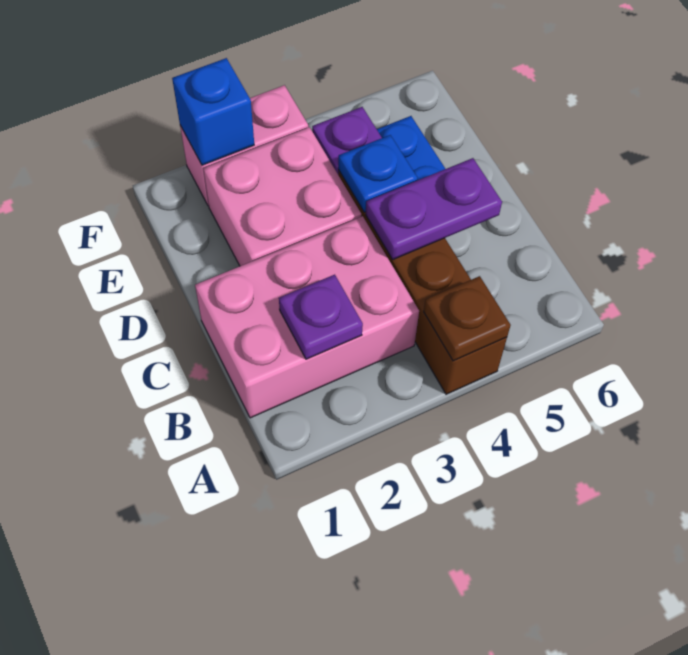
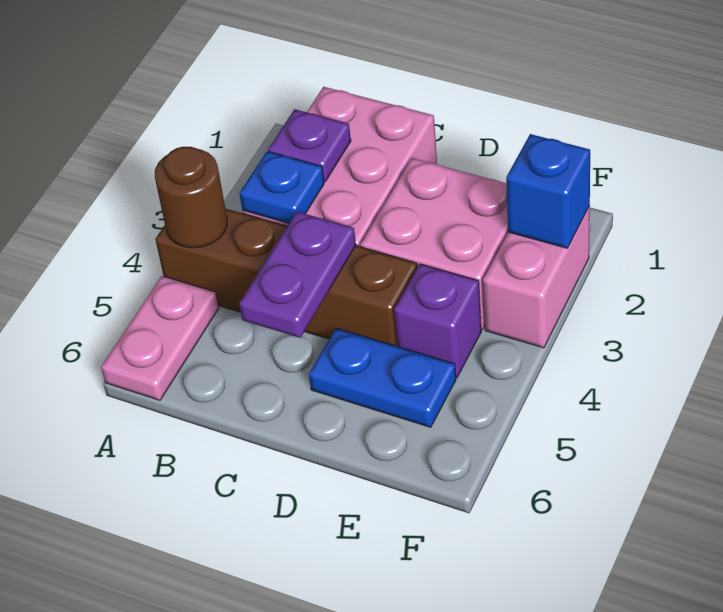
brown 1x1 plate [424,276,511,361] -> brown 1x1 round brick [155,147,227,248]
none -> pink 1x2 plate [101,276,219,400]
blue 1x1 plate [338,135,417,212] -> blue 1x1 plate moved to [240,151,324,223]

